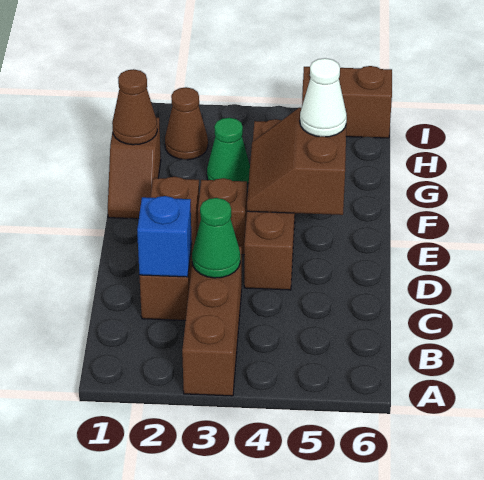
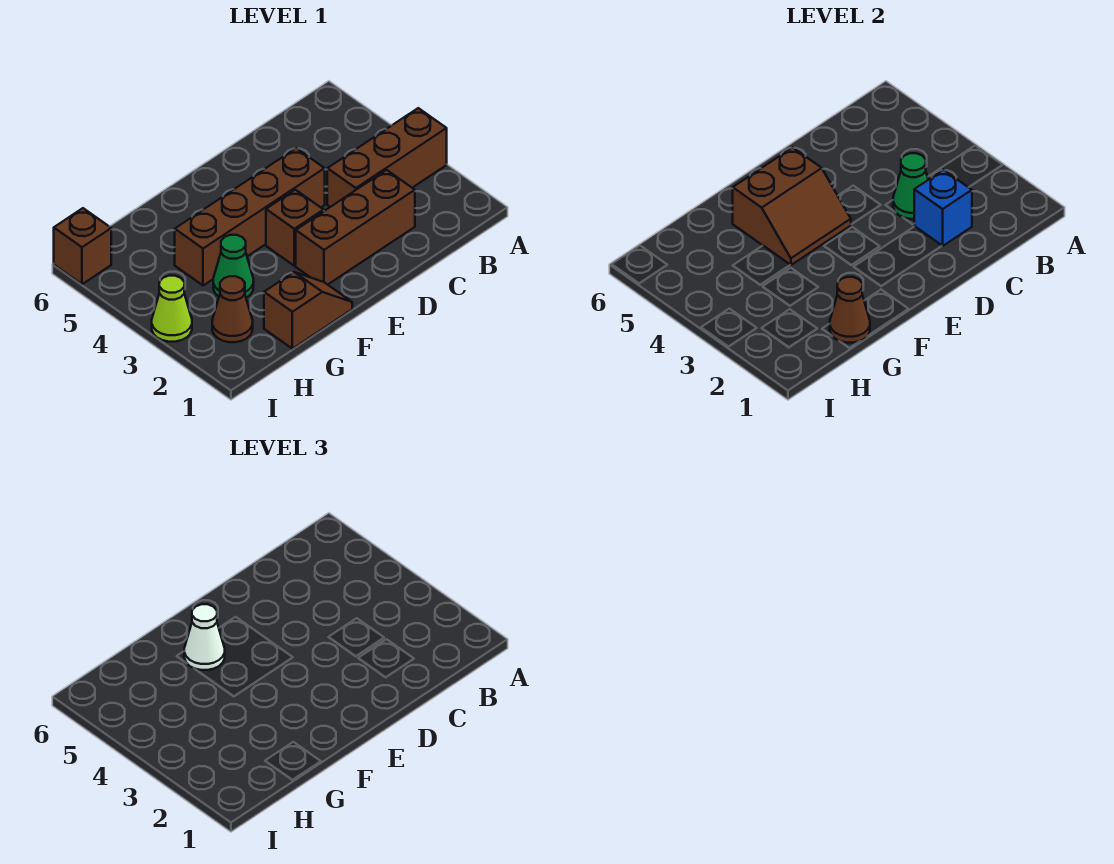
none -> lime 1x1 cone [152,276,192,342]
brown 1x2 brick [302,66,392,138] -> brown 1x1 brick [54,208,111,284]

